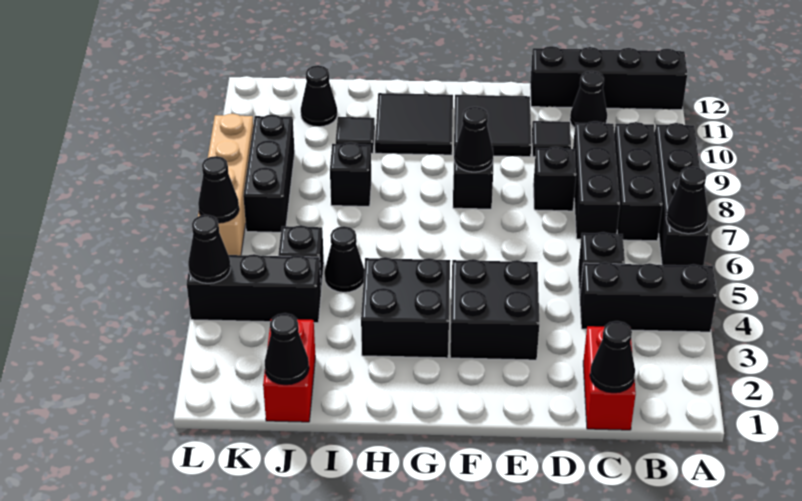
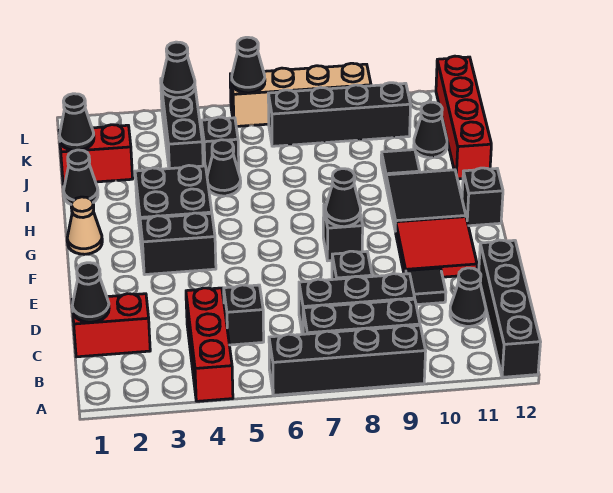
black 1x3 brick [580,262,717,332] -> red 1x3 brick [186,288,233,401]
black 1x1 cone [666,166,708,234] -> black 1x1 cone moved to [64,150,98,204]
black 2x2 brick [450,259,539,360] -> black 1x2 brick [140,213,216,275]
black 2x2 tile [454,95,531,157] -> red 2x2 tile [396,217,477,277]
none -> tan 1x1 cone [67,197,102,254]
black 1x1 brick [330,142,371,206] -> black 1x1 brick moved to [462,168,503,226]
none -> red 1x4 brick [436,56,491,179]
black 1x3 brick [243,114,295,232] -> black 1x4 brick [268,83,411,146]

